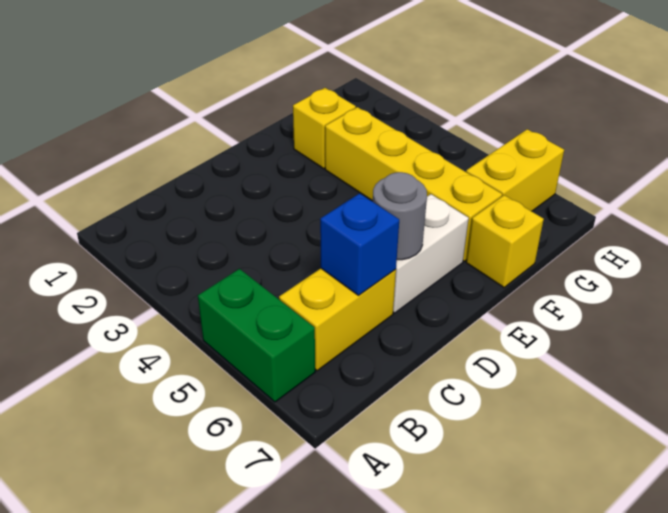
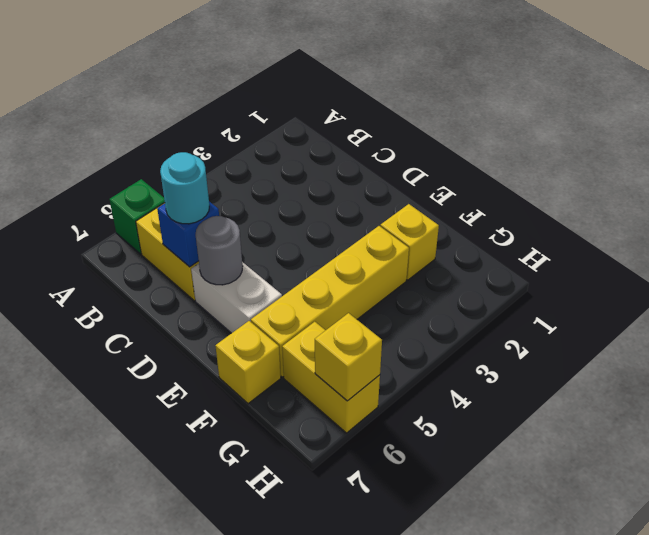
green 1x2 brick [198,269,315,402] -> green 1x1 brick [109,179,165,254]
none -> cyan 1x1 round brick [160,152,209,224]
none -> yellow 1x1 brick [315,313,382,401]

